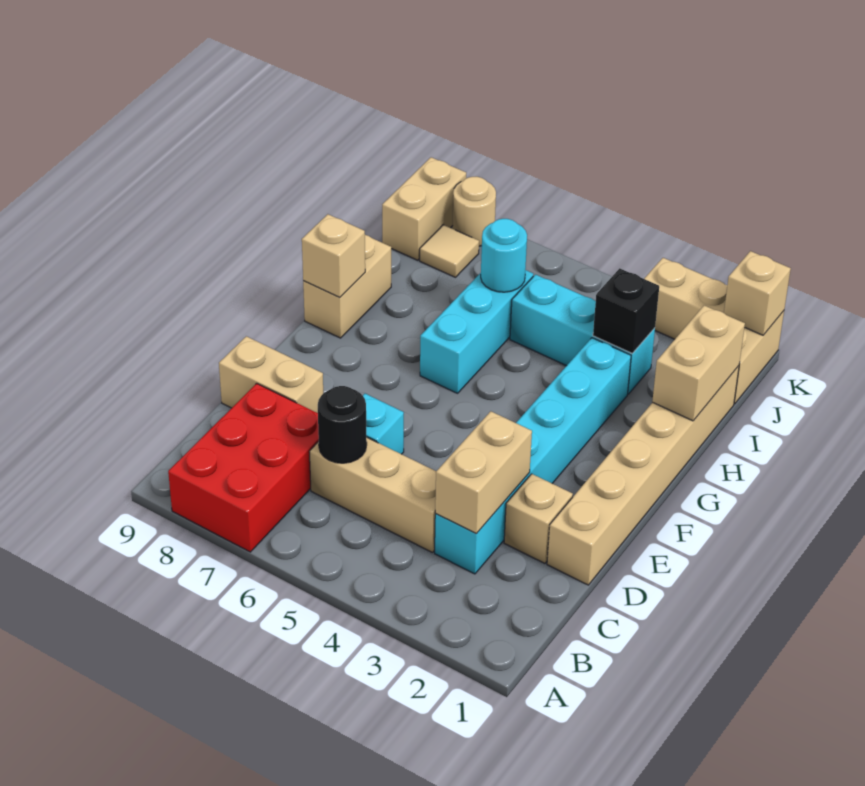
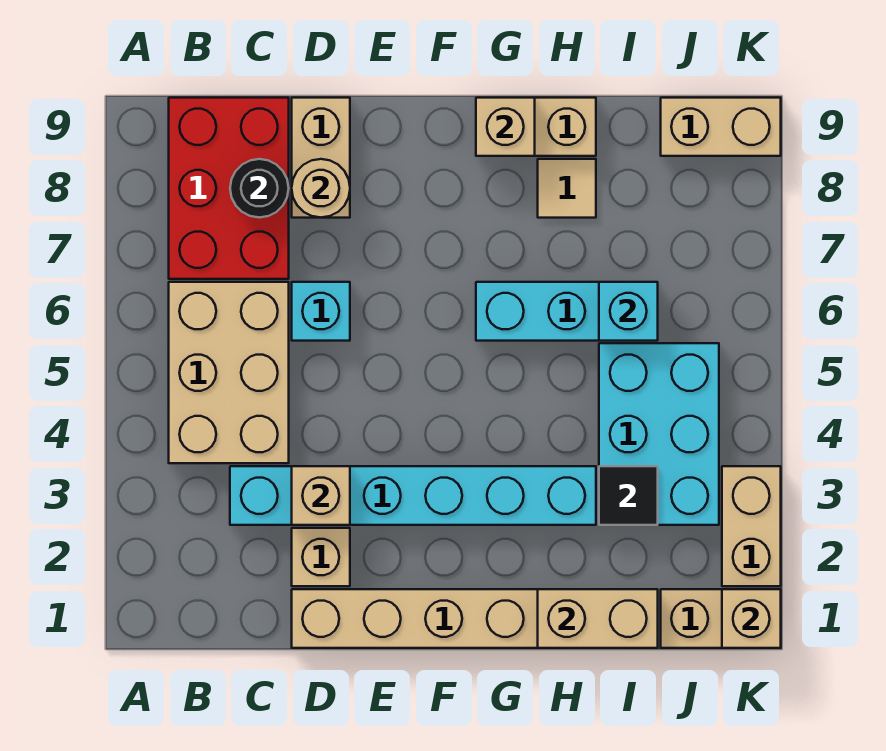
red 2x3 brick [168,383,319,552] -> red 2x3 brick turned to [169,98,289,279]
tan 1x2 brick [435,411,532,534] -> tan 1x1 brick [292,466,350,525]
tan 1x3 brick [309,437,436,553] -> tan 2x3 brick [169,282,289,463]
black 1x1 round brick [318,386,367,463] -> black 1x1 round brick moved to [230,159,289,218]
cyan 1x3 brick [510,275,655,394] -> cyan 2x3 brick [599,343,719,525]
black 1x1 brick [593,268,659,353] -> black 1x1 tile [599,466,658,525]
cyan 1x1 round brick [481,219,527,292] -> cyan 1x1 brick [599,282,658,341]
tan 1x1 tile [420,225,479,277] -> tan 1x1 tile moved to [538,159,596,218]
tan 1x1 round brick [452,177,496,246] -> tan 1x1 round brick moved to [292,159,350,218]

